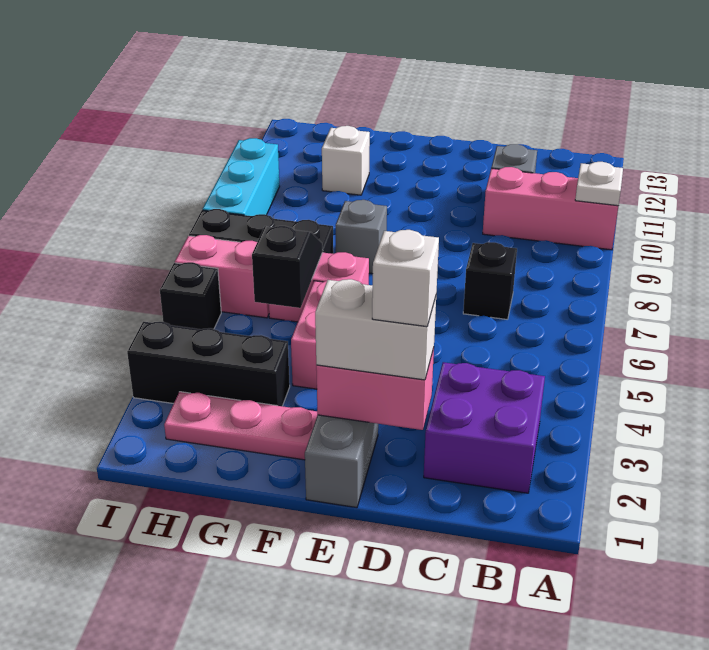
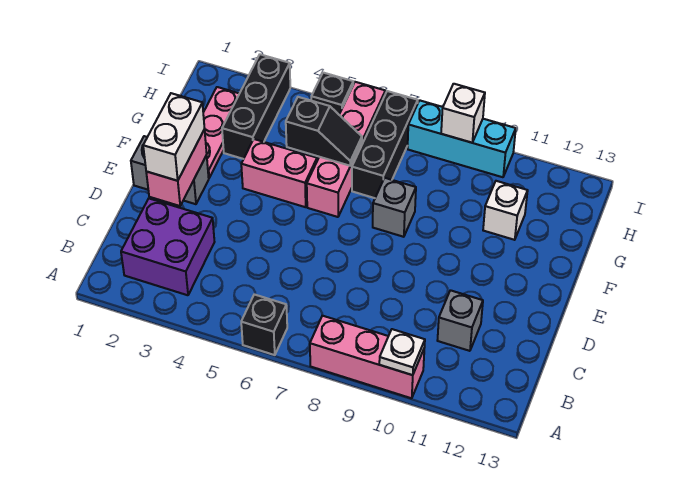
pink 1x3 brick [483,167,618,250] -> pink 1x3 brick turned to [310,316,424,398]
black 1x1 brick [463,242,517,319] -> black 1x1 brick moved to [241,294,287,355]
white 1x1 brick [372,230,439,327] -> white 1x1 brick moved to [441,84,485,143]

